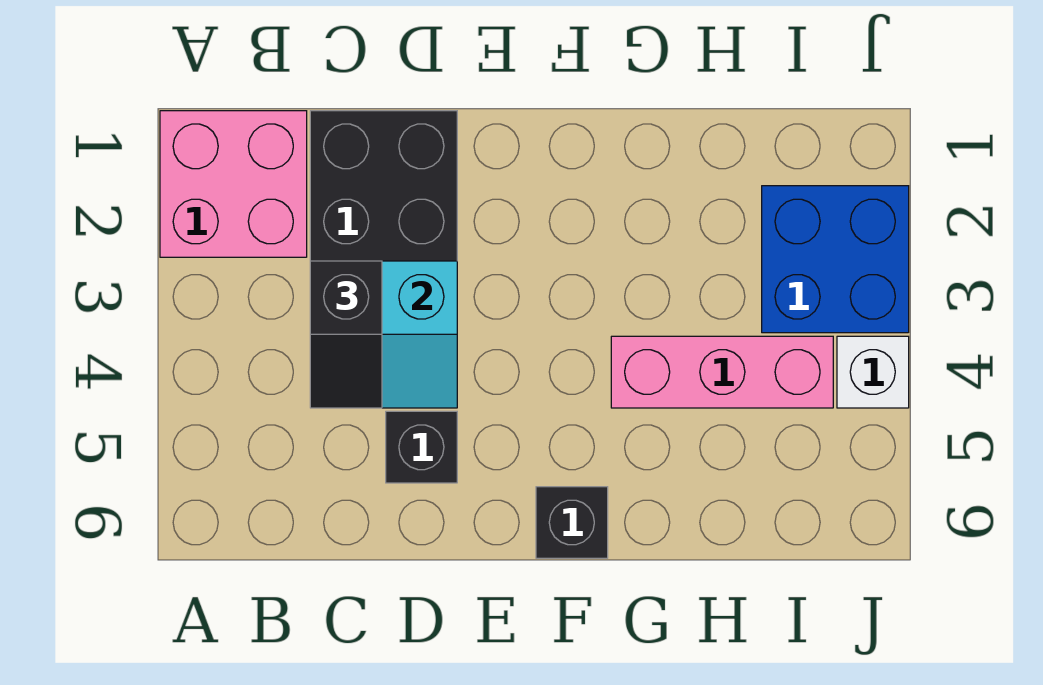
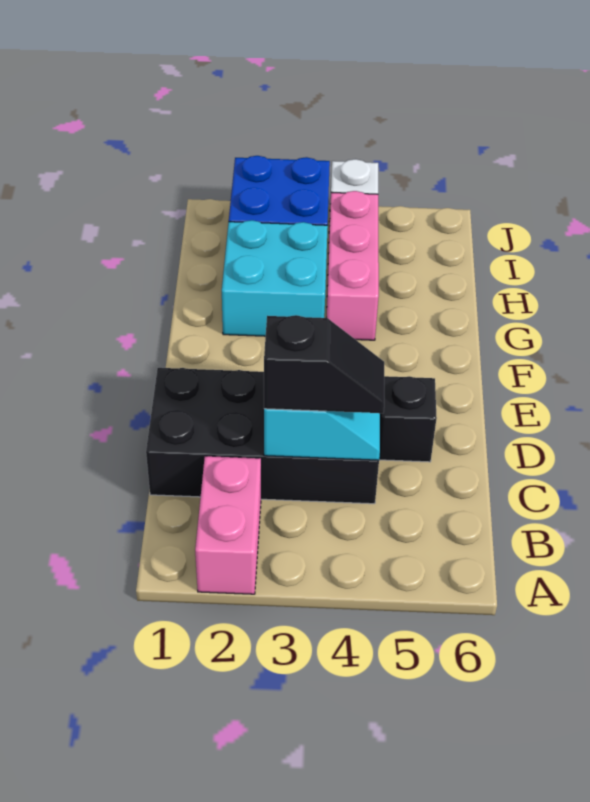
pink 2x2 brick [160,111,307,257] -> pink 1x2 brick [195,456,261,594]
black 1x1 brick [536,487,608,558] -> none
none -> cyan 2x2 brick [222,220,328,336]

